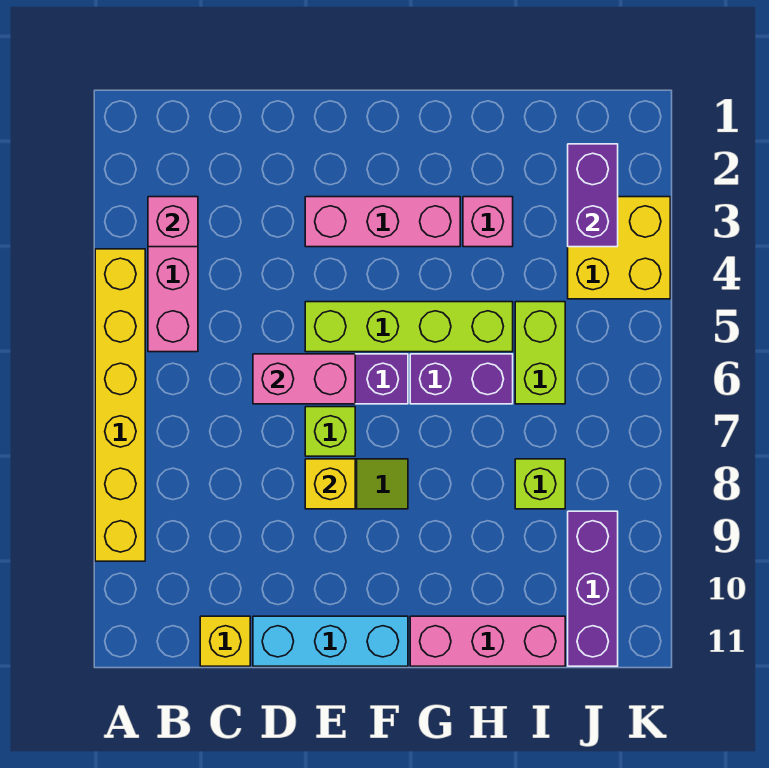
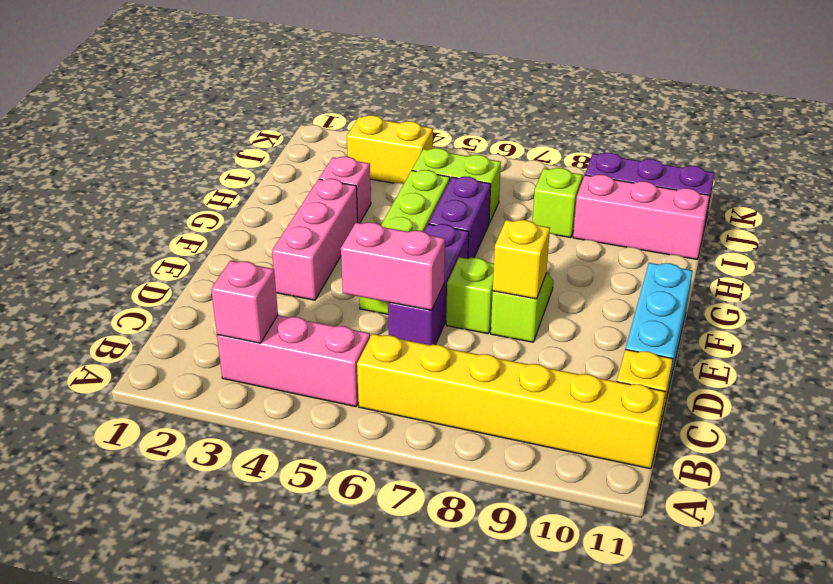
yellow 1x6 brick [95,249,145,561] -> yellow 1x6 brick moved to [357,334,666,469]
pink 1x2 brick [253,354,355,404] -> pink 1x2 brick turned to [341,222,445,310]
pink 1x3 brick [410,616,565,666] -> pink 1x3 brick turned to [573,175,710,259]
purple 1x2 brick [568,144,618,247] -> none
yellow 2x2 brick [568,197,670,299] -> yellow 1x2 brick [347,115,433,184]

